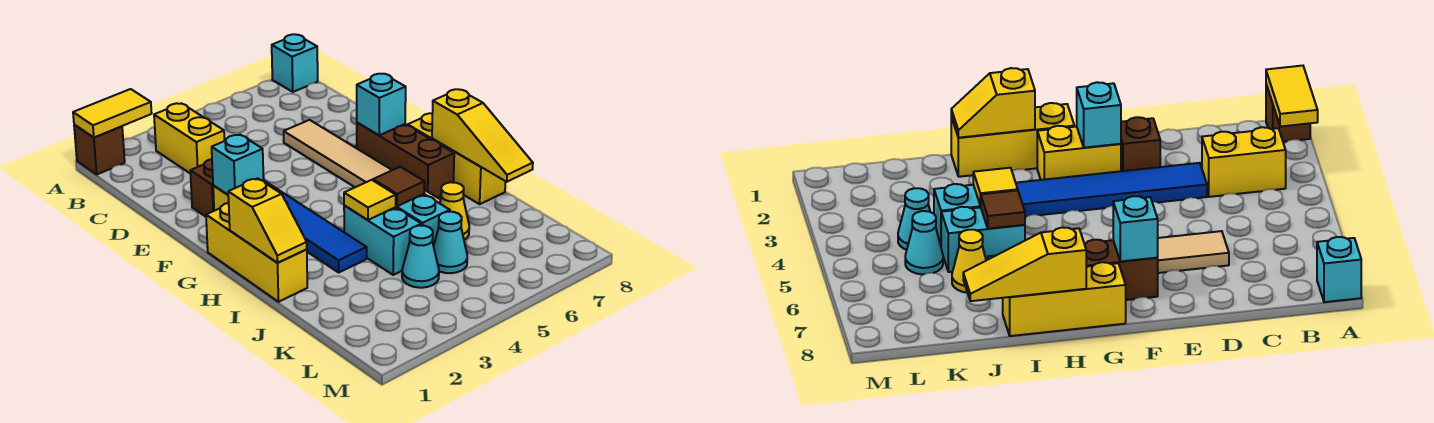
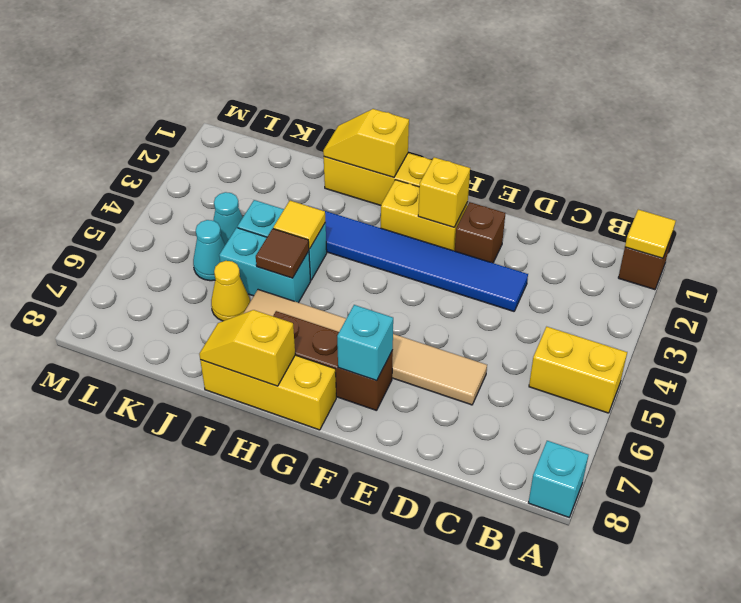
yellow 1x2 tile [73,89,152,138] -> yellow 1x1 tile [625,210,676,258]
yellow 1x2 brick [154,103,224,173] -> yellow 1x2 brick moved to [529,327,627,413]
cyan 1x1 brick [212,135,264,195] -> yellow 1x1 brick [418,157,470,227]
yellow 1x3 slope [432,89,533,182] -> yellow 1x2 slope [199,310,295,386]

